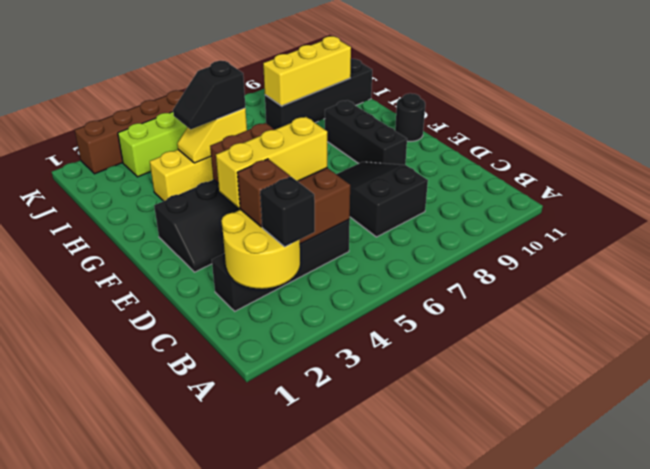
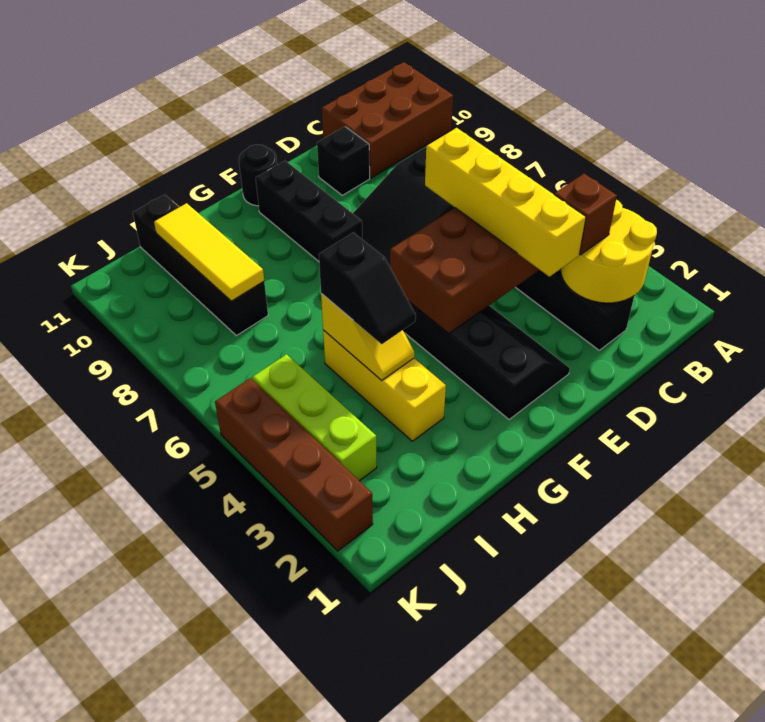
none -> brown 2x3 brick [322,62,453,178]
black 1x1 brick [260,177,315,247] -> black 1x1 brick moved to [317,127,370,195]
yellow 1x3 brick [216,117,327,208] -> yellow 1x4 brick [425,128,586,277]
black 1x3 brick [325,101,407,165] -> black 1x3 brick turned to [256,161,362,261]
yellow 1x3 brick [263,36,351,106] -> yellow 1x3 tile [154,203,264,301]

